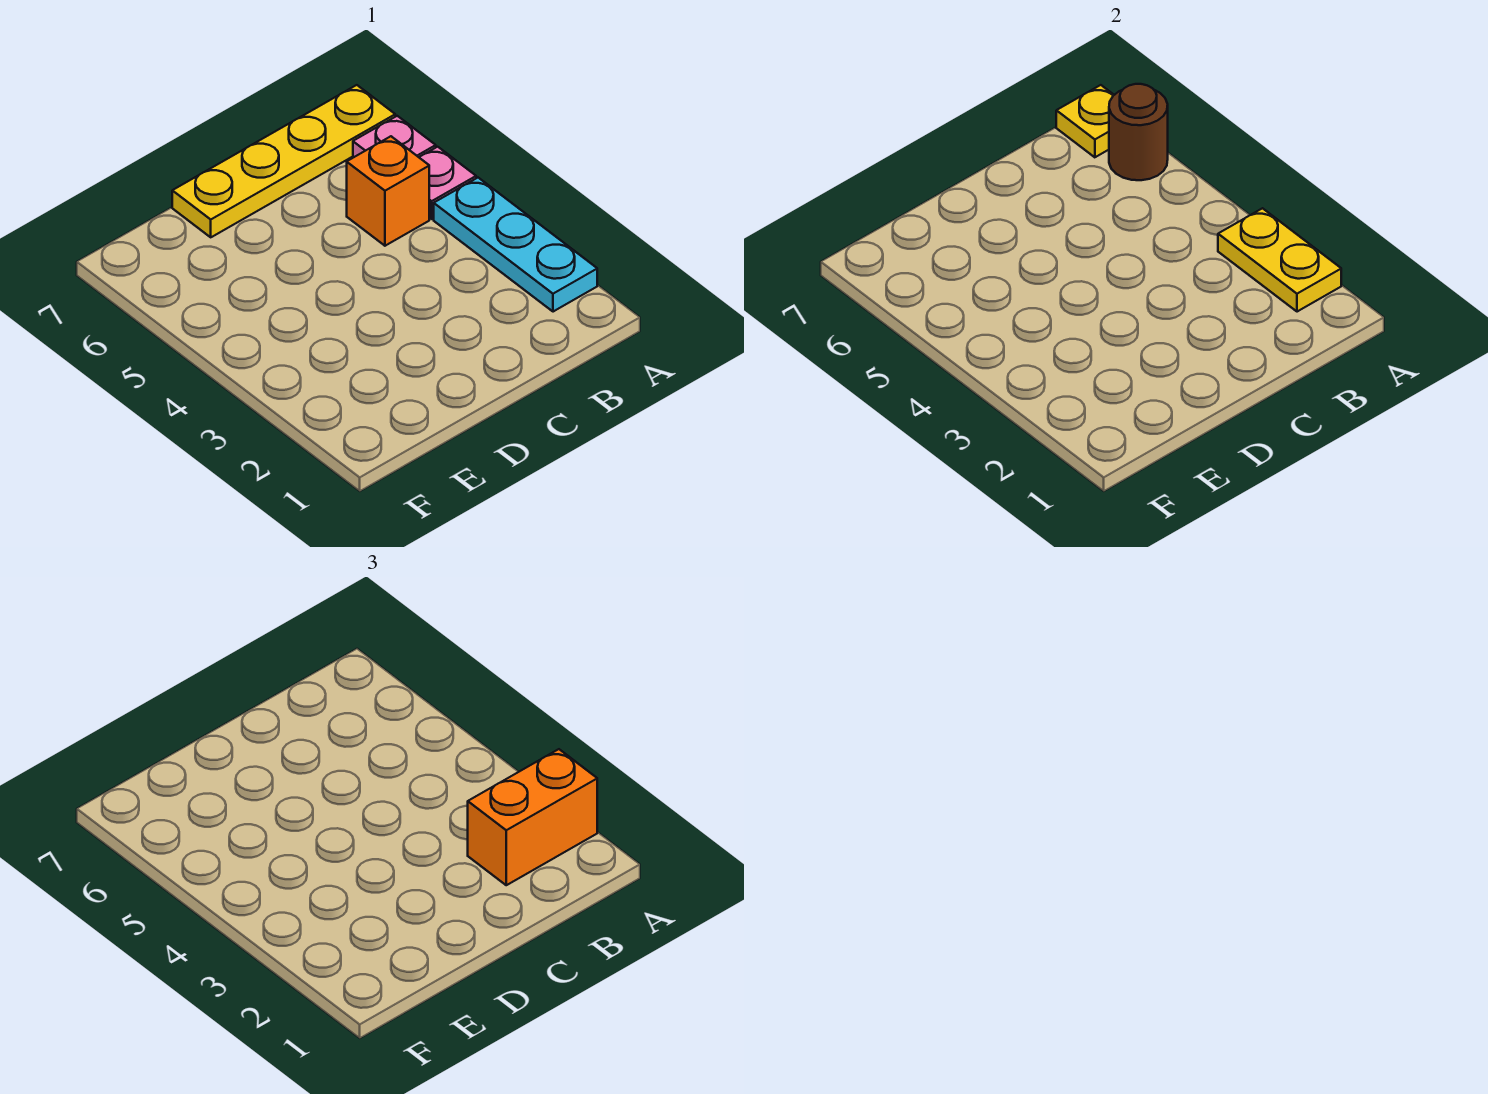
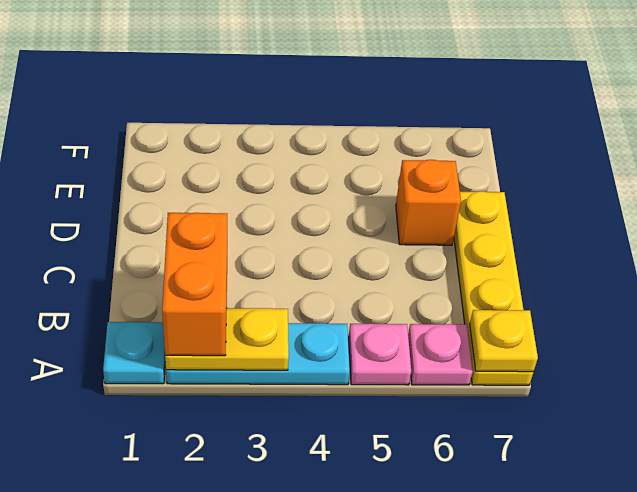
none -> cyan 1x1 plate [103,322,165,384]
brown 1x1 round brick [1109,84,1168,180] -> none
orange 1x1 brick [347,136,429,246] -> orange 1x1 brick moved to [396,160,461,245]

